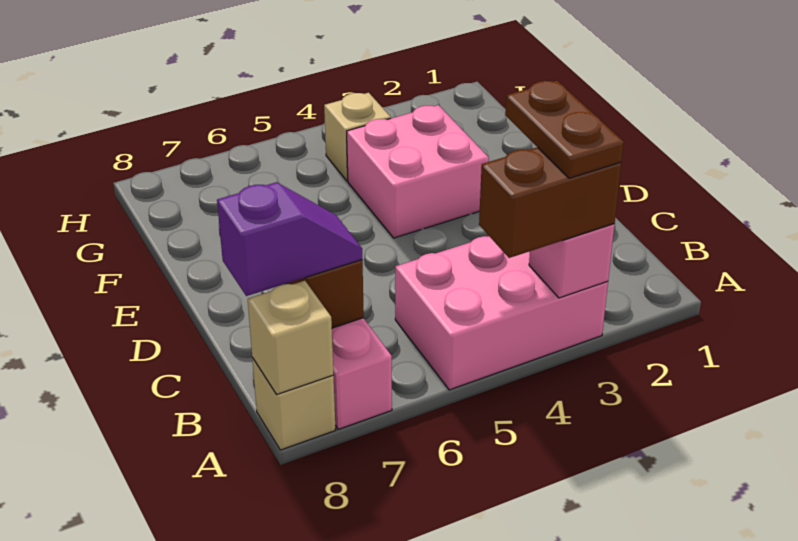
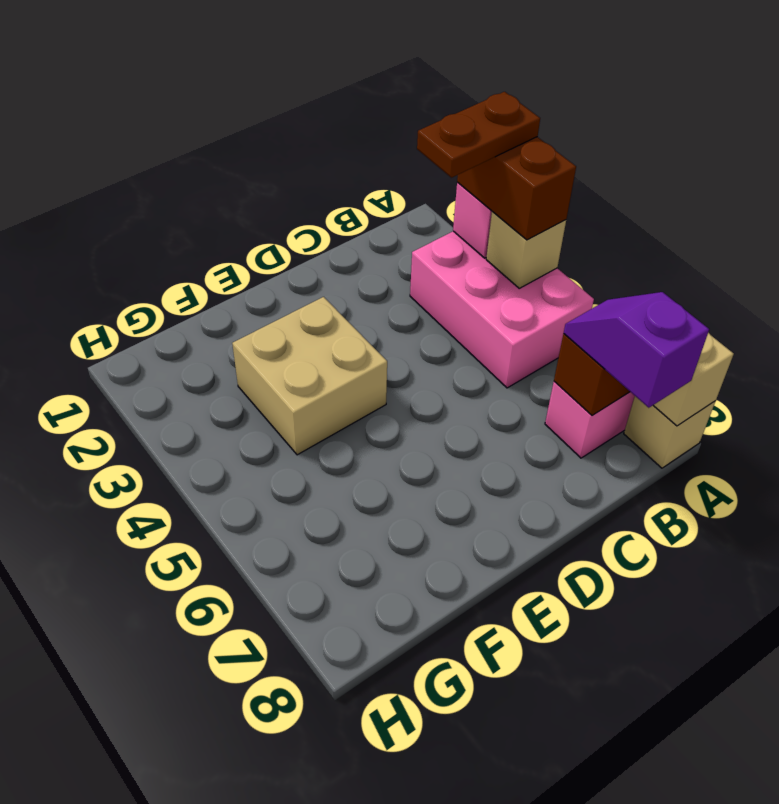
pink 2x2 brick [347,105,489,238] -> tan 2x2 brick [232,297,387,455]
tan 1x1 brick [324,93,391,181] -> tan 1x1 brick moved to [486,212,566,288]

